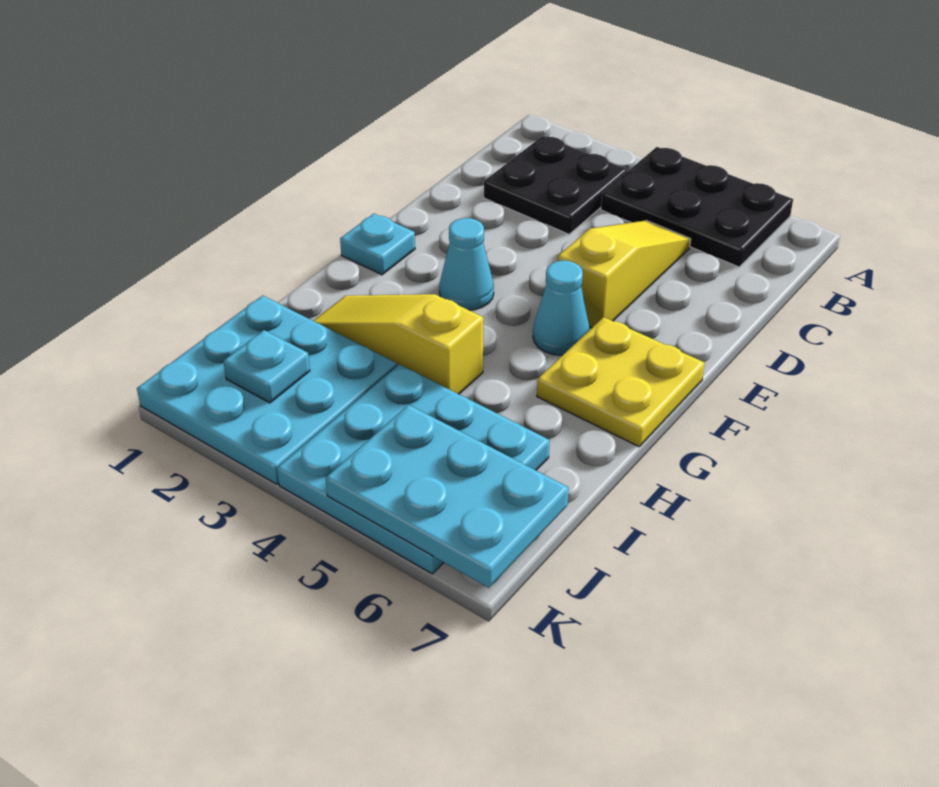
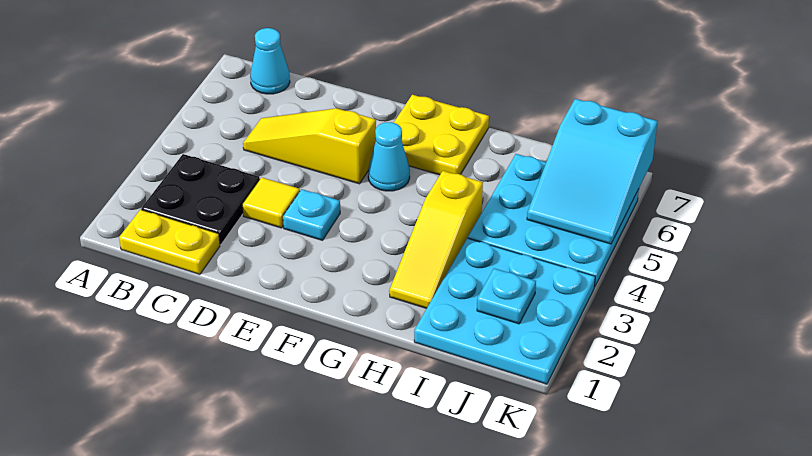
black 2x3 plate [601,147,793,267] -> none
none -> yellow 1x2 plate [119,210,220,275]
none -> yellow 1x1 tile [242,177,300,228]
cyan 1x1 plate [340,214,415,275] -> cyan 1x1 plate moved to [283,189,340,240]
cyan 1x1 cone [439,218,494,310] -> cyan 1x1 cone moved to [250,28,290,94]
cyan 2x3 plate [326,405,569,588] -> cyan 2x3 slope [527,99,657,244]

